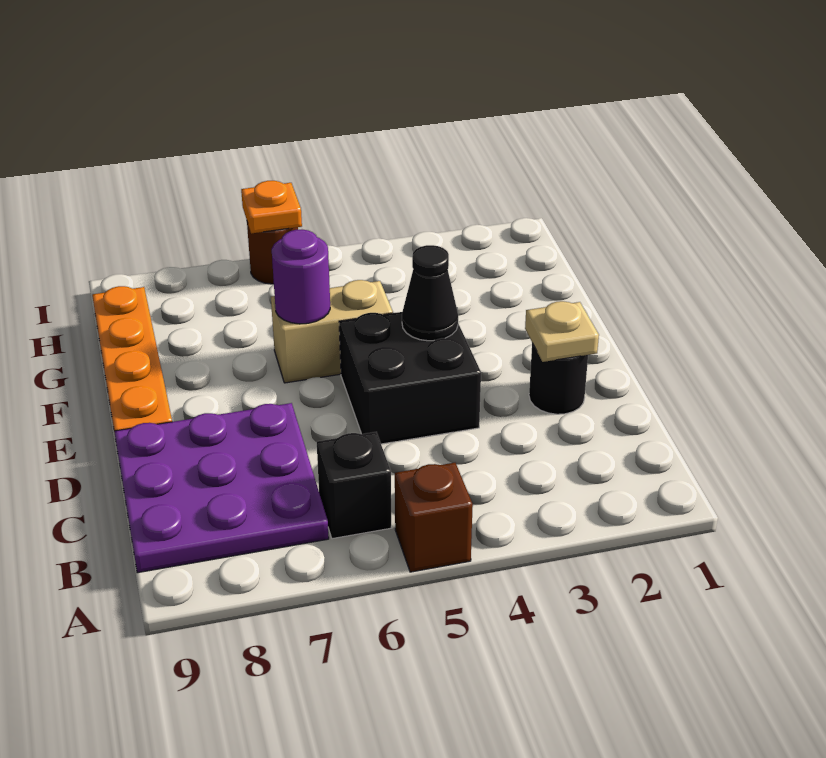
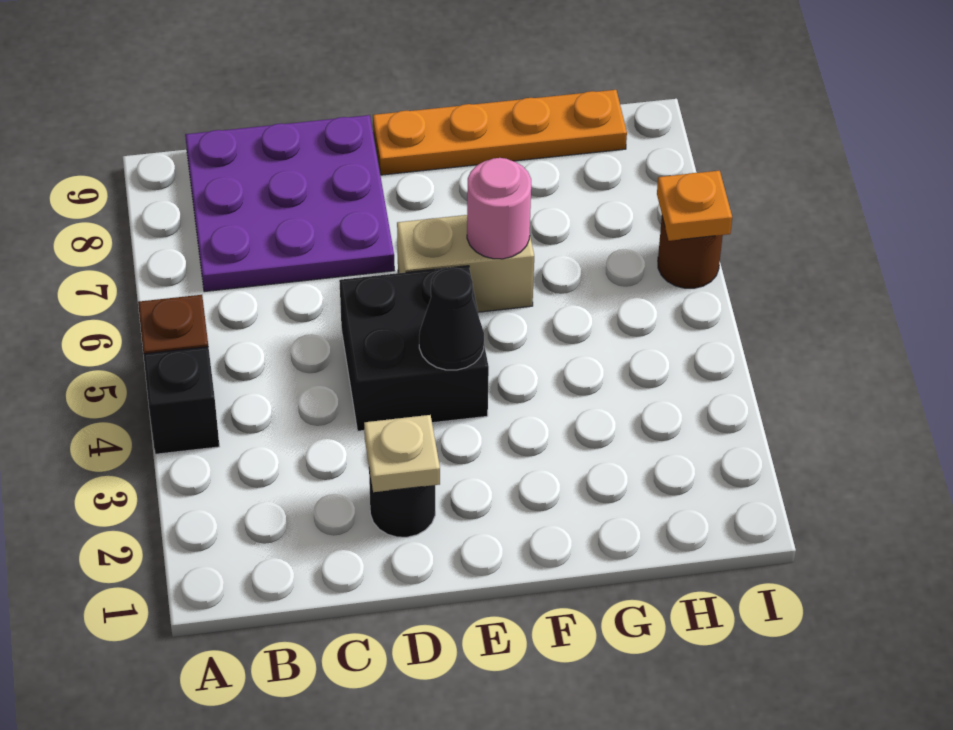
black 1x1 brick [317,432,392,539] -> black 1x1 brick moved to [143,347,219,454]
tan 1x2 brick [271,280,393,383] -> tan 1x2 brick turned to [397,215,534,312]
purple 1x1 round brick [272,230,330,324] -> pink 1x1 round brick [467,158,531,259]

